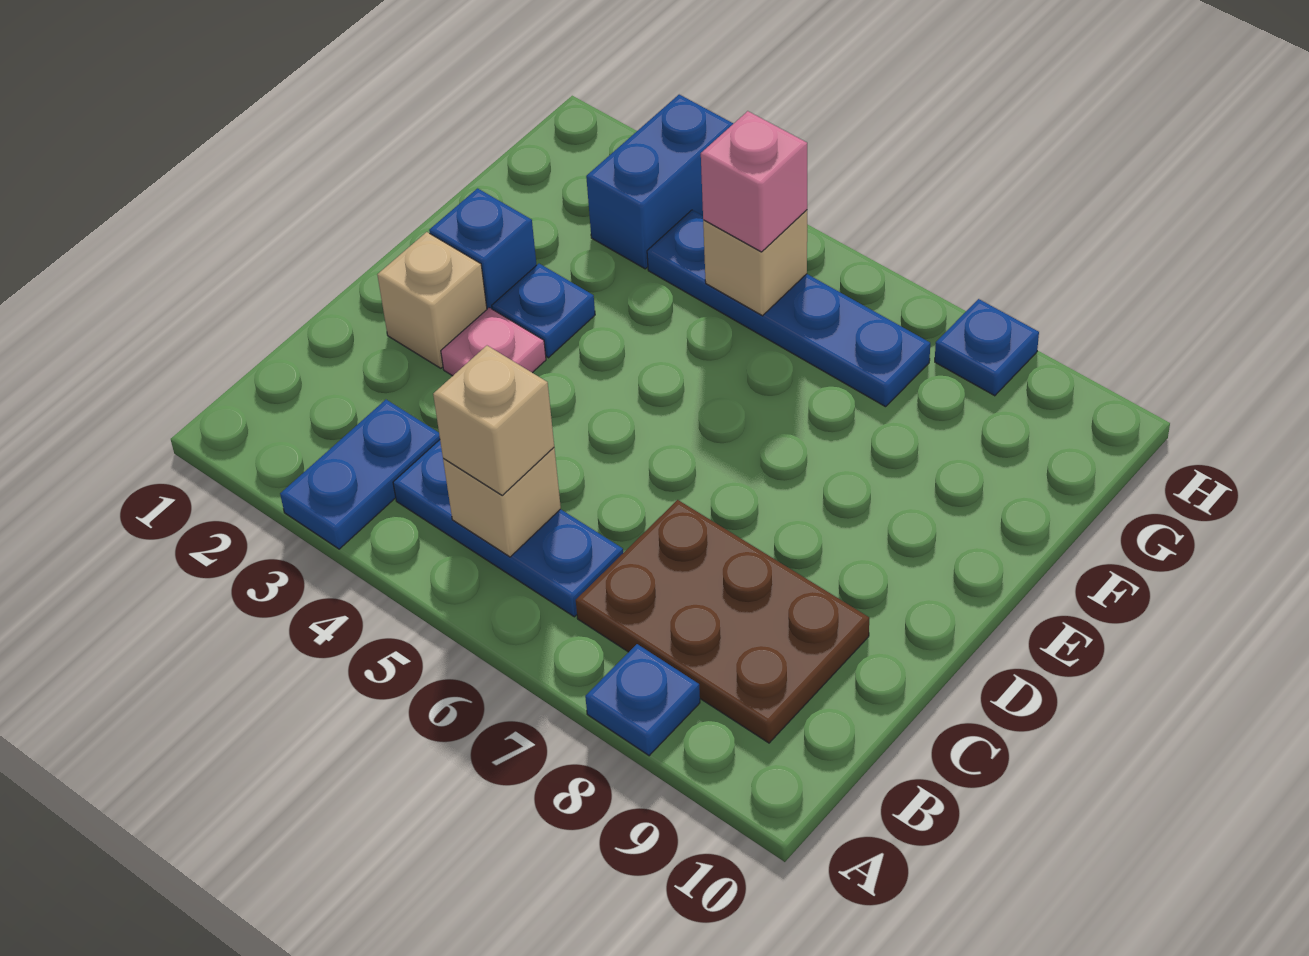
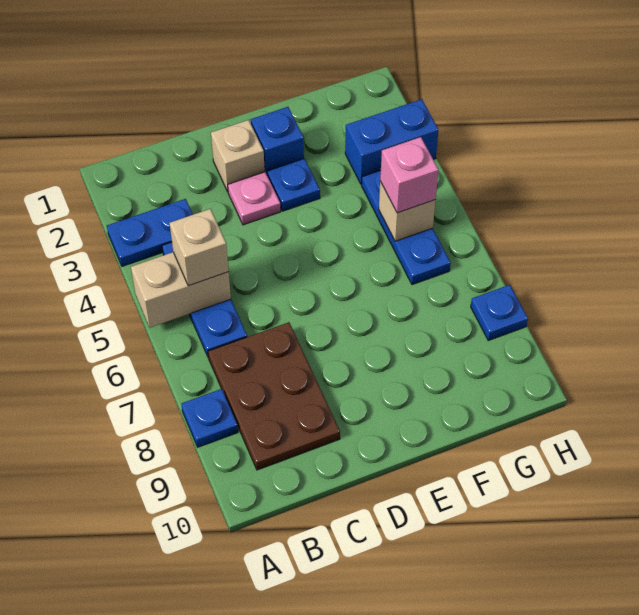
tan 1x1 brick [443,448,561,557] -> tan 1x2 brick [131,252,231,328]
blue 1x4 plate [647,210,930,407] -> blue 1x3 plate [362,170,451,285]

